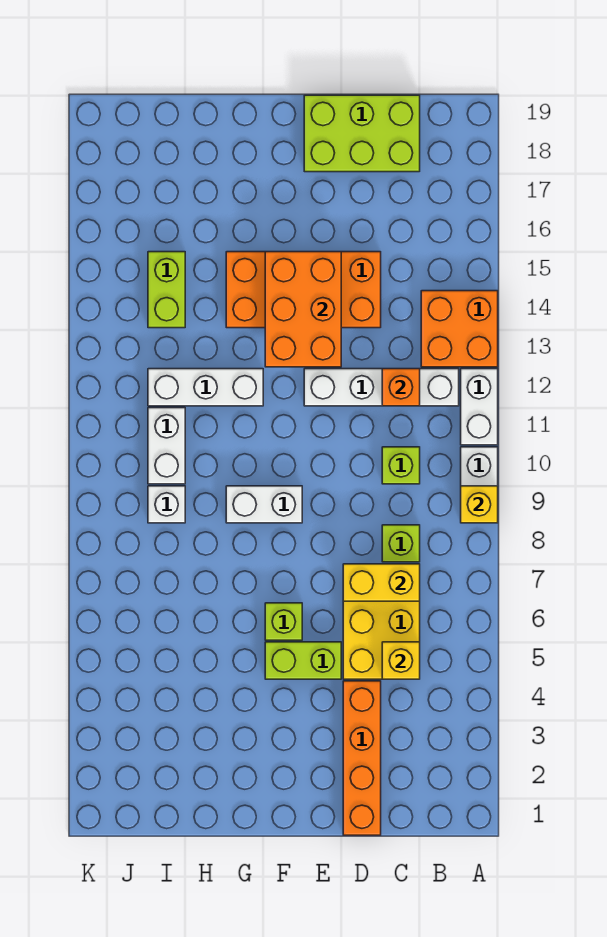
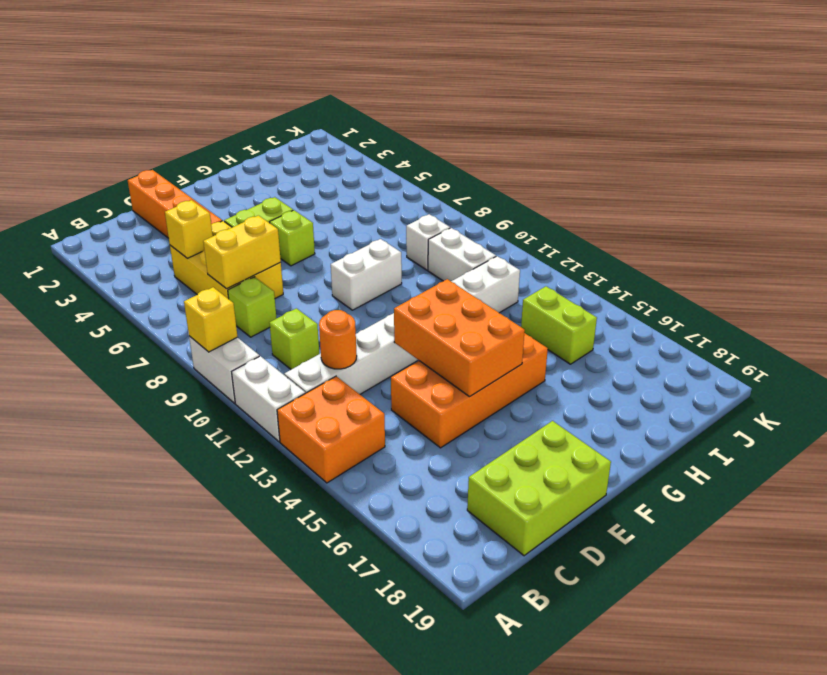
orange 1x1 brick [382,369,420,406] -> orange 1x1 round brick [319,310,357,369]

